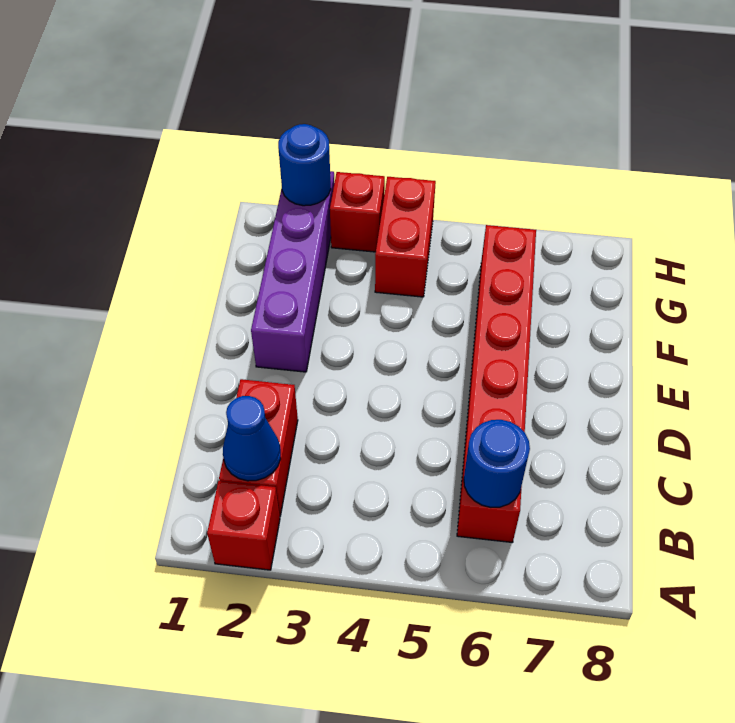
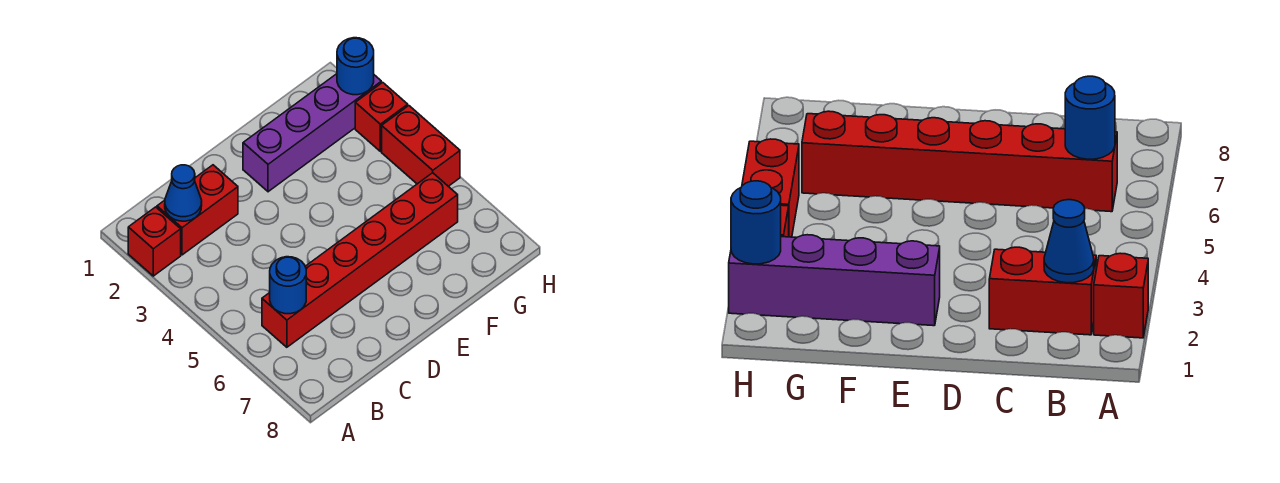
red 1x2 brick [375,177,436,297] -> red 1x2 brick turned to [382,106,460,186]

